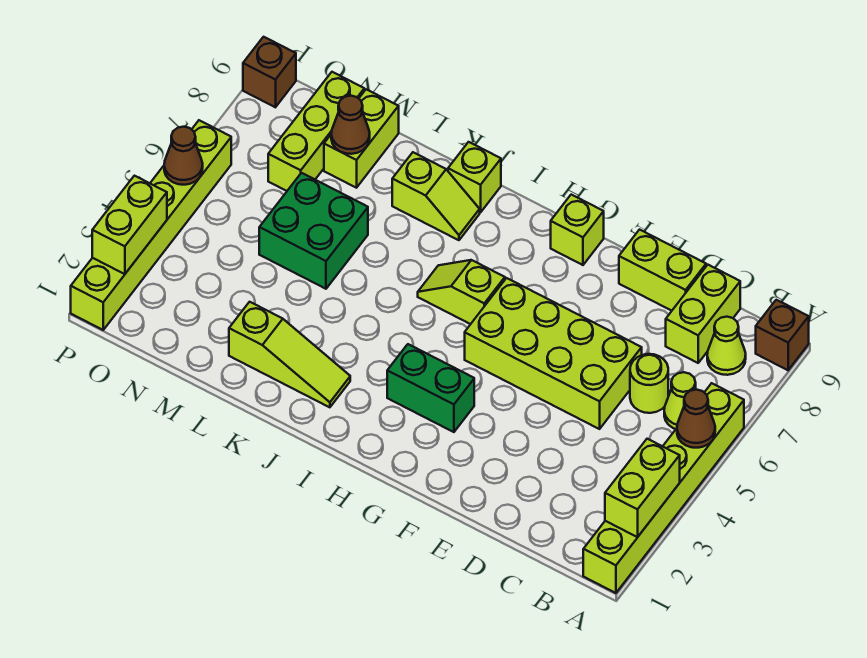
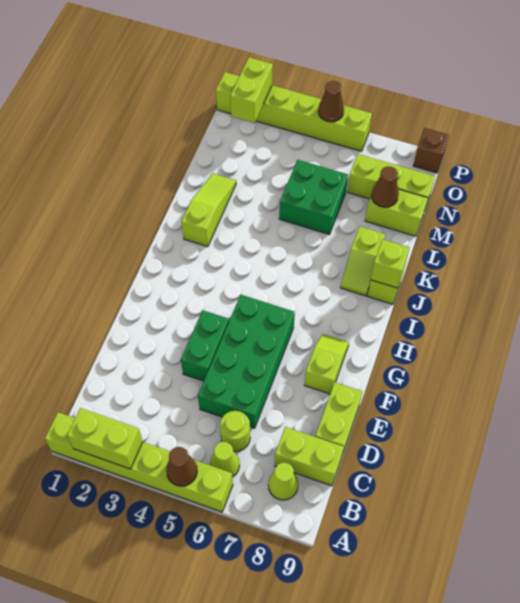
brown 1x1 brick [756,300,809,370] -> none
lime 2x4 brick [465,278,642,429] -> green 2x4 brick [198,295,295,428]
green 1x2 brick [387,344,474,432] -> green 1x2 brick moved to [181,310,229,381]
lime 1x1 brick [551,195,604,265] -> lime 1x1 brick moved to [371,239,409,288]
lime 1x2 slope [418,260,505,324] -> lime 1x2 slope moved to [304,334,349,394]
lime 1x3 slope [229,302,350,407] -> lime 1x3 slope turned to [181,174,236,247]
lime 1x2 brick [92,176,167,274] -> lime 1x2 brick turned to [230,57,273,123]

